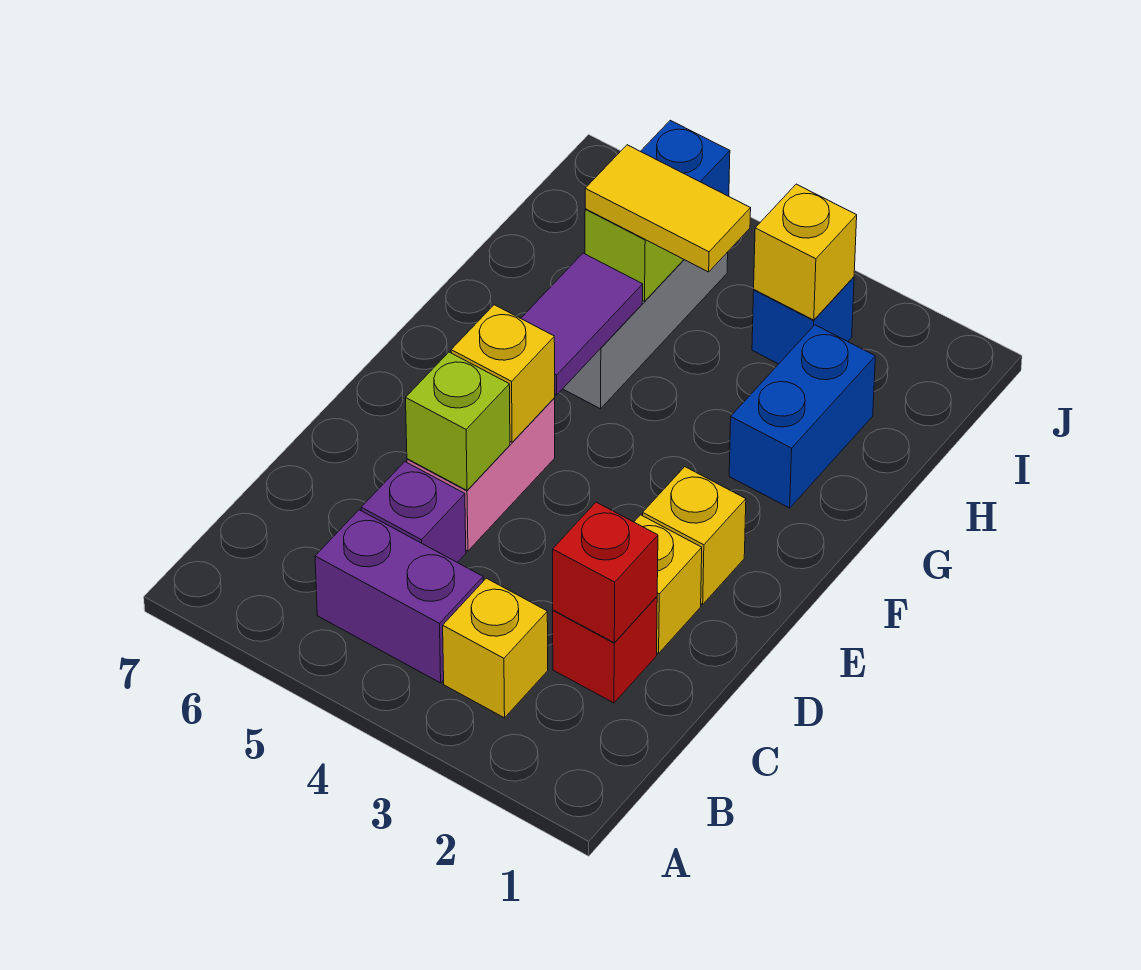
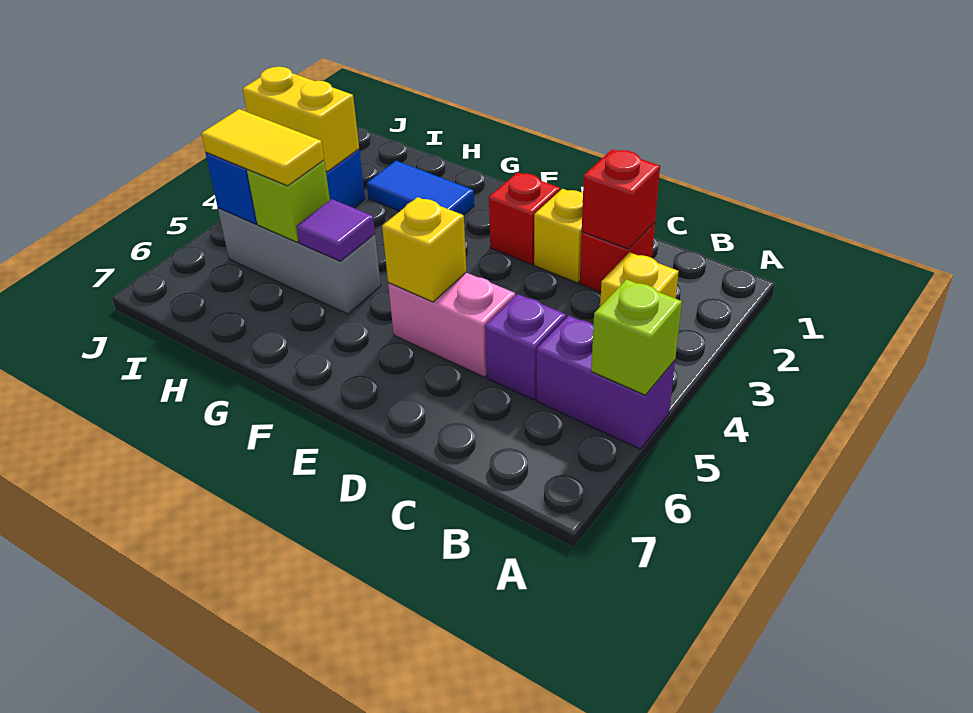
purple 1x2 brick [315,510,483,683] -> purple 1x2 brick turned to [537,316,675,449]
lime 1x1 brick [406,352,510,490] -> lime 1x1 brick moved to [591,279,682,395]
yellow 1x1 brick [643,467,746,604] -> red 1x1 brick [489,172,560,265]
purple 1x2 tile [521,253,643,395] -> purple 1x1 tile [296,199,375,261]
blue 1x2 brick [729,325,875,508] -> blue 1x2 tile [367,161,474,215]
yellow 1x2 tile [585,145,751,272] -> yellow 1x2 tile turned to [201,109,324,186]
yellow 1x1 brick [754,184,857,320] -> yellow 1x2 brick [243,67,359,171]

